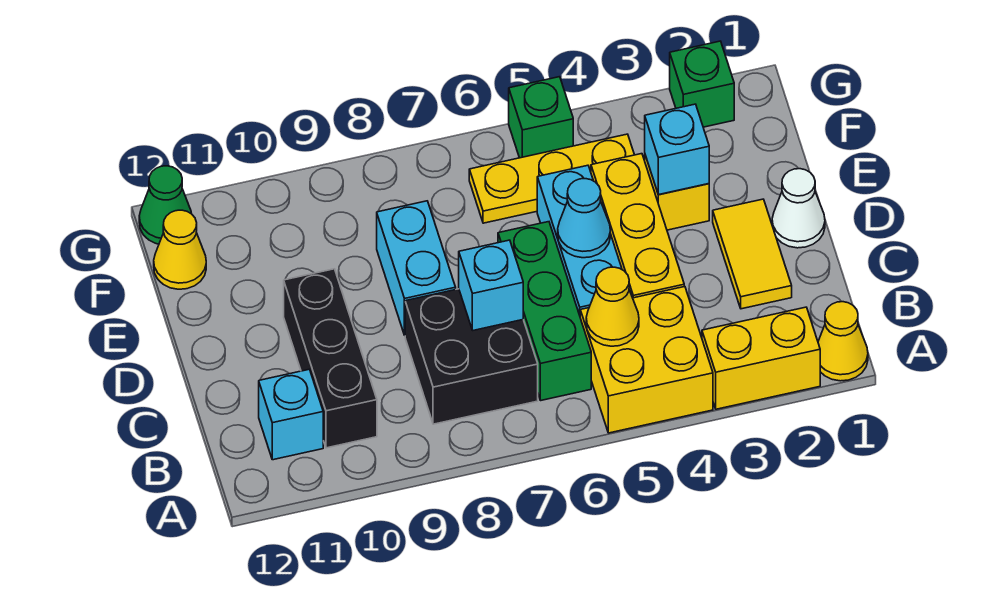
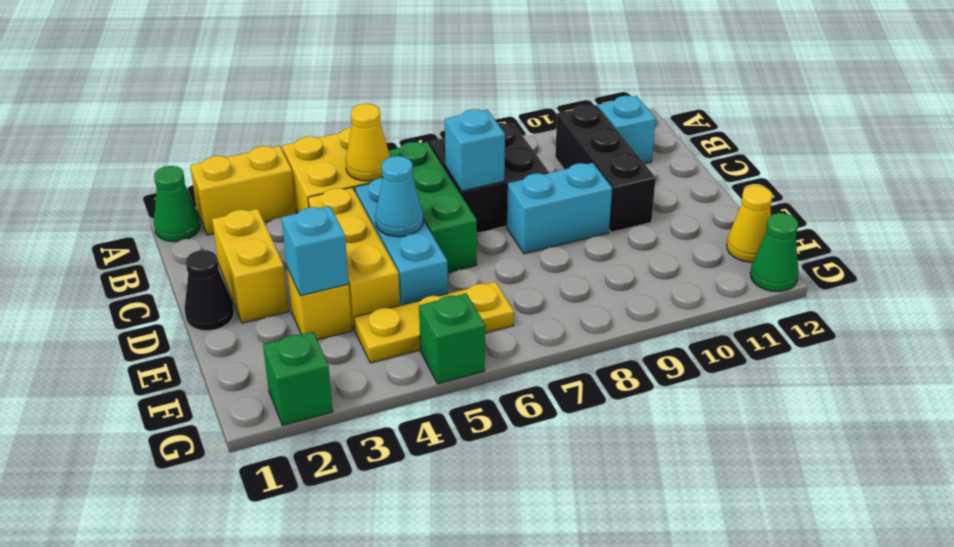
yellow 1x1 cone [818,302,868,381] -> green 1x1 cone [154,166,200,242]
yellow 1x2 tile [713,199,792,309] -> yellow 1x2 brick [212,209,289,323]
white 1x1 cone [772,169,825,248] -> black 1x1 cone [185,250,234,331]
cyan 1x2 brick [377,201,456,335] -> cyan 1x2 brick turned to [507,163,612,254]

